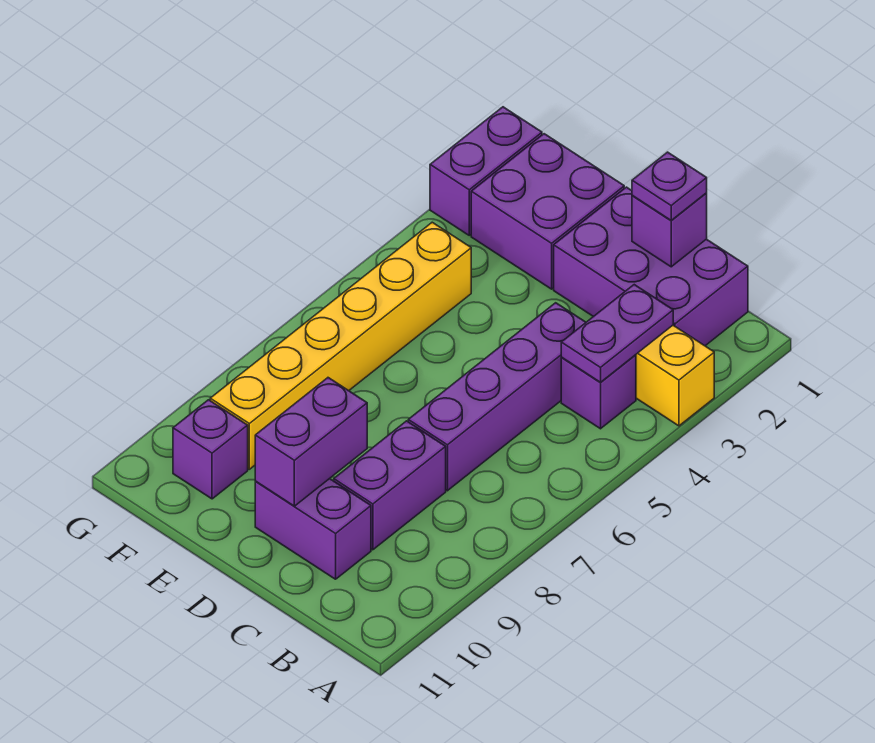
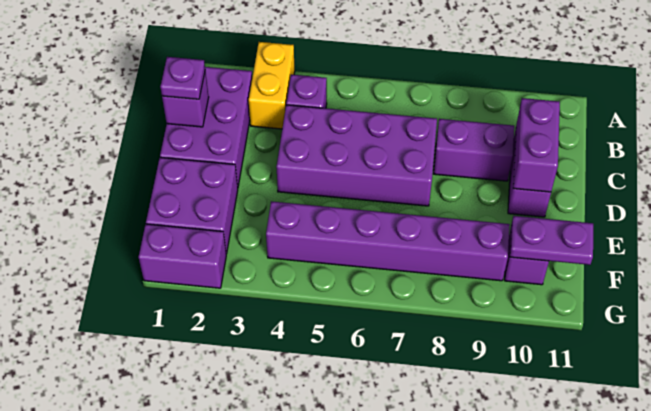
purple 1x2 plate [561,285,673,383] -> purple 1x2 plate moved to [510,216,593,265]
purple 1x4 brick [408,303,586,491] -> purple 2x4 brick [276,105,437,206]
purple 1x2 brick [255,378,367,506] -> purple 1x2 brick turned to [513,98,560,192]
yellow 1x6 brick [210,222,471,469] -> purple 1x6 brick [266,201,510,281]

